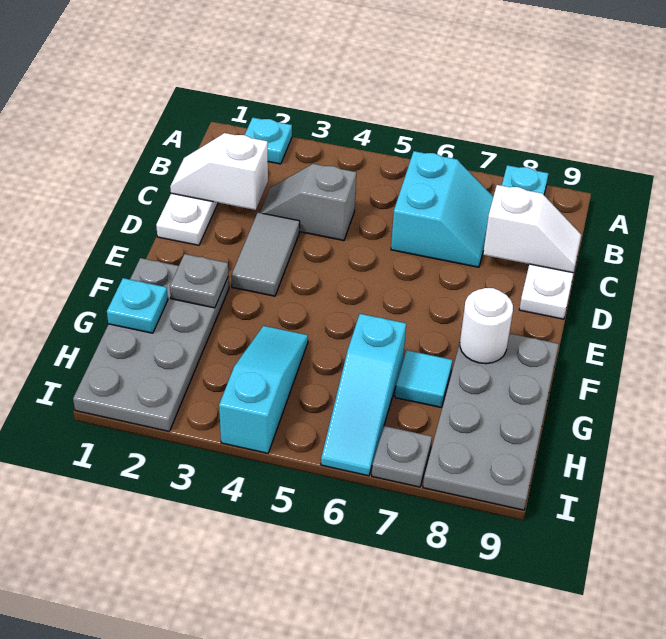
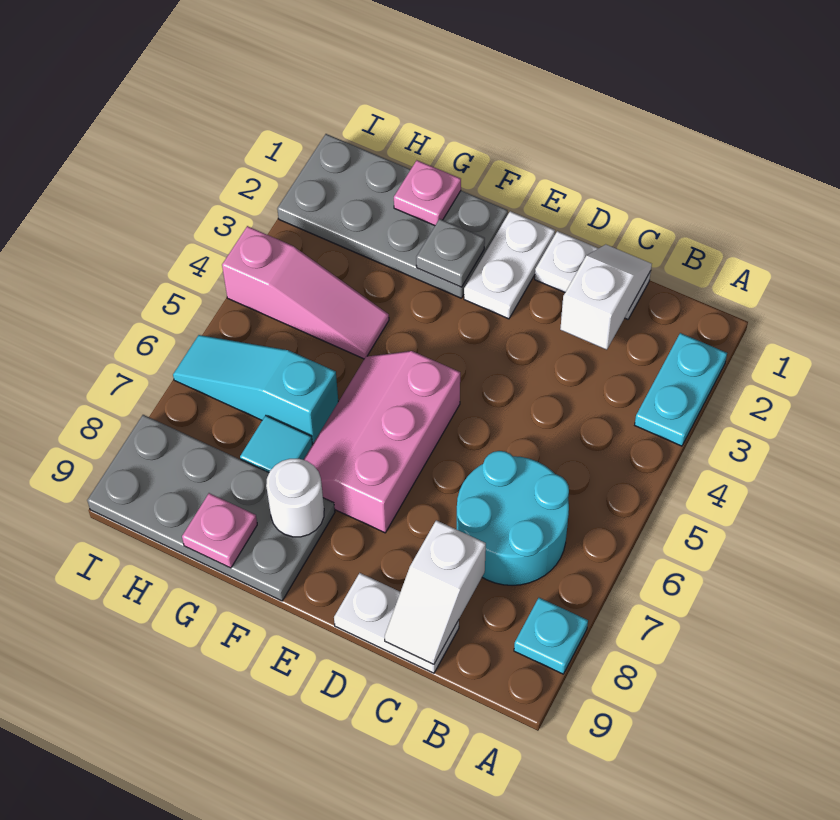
cyan 1x1 plate [245,118,292,164] -> cyan 1x2 plate [635,333,727,446]
cyan 2x2 slope [391,151,493,267] -> cyan 2x2 round brick [457,451,569,585]
grey 1x2 slope [260,164,356,241] -> none
grey 1x2 tile [231,213,300,296] -> none
none -> white 1x2 plate [464,211,555,319]
none -> pink 2x3 slope [303,351,460,533]
cyan 1x1 plate [107,278,168,333] -> pink 1x1 plate [394,160,461,226]
cyan 1x3 slope [219,326,308,453] -> pink 1x3 slope [222,226,389,359]
none -> pink 1x1 plate [182,493,257,568]
grey 1x1 plate [372,426,432,487] -> none

